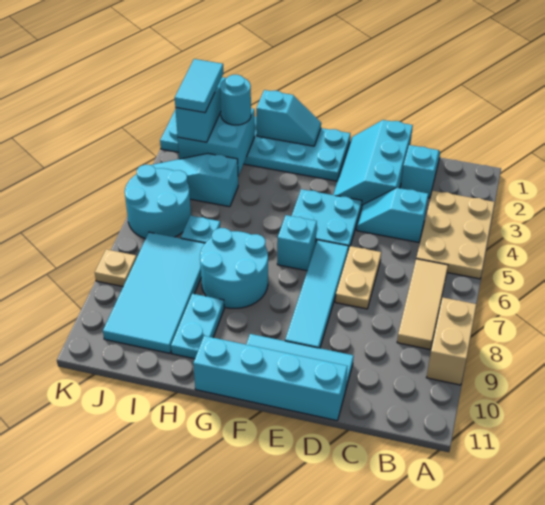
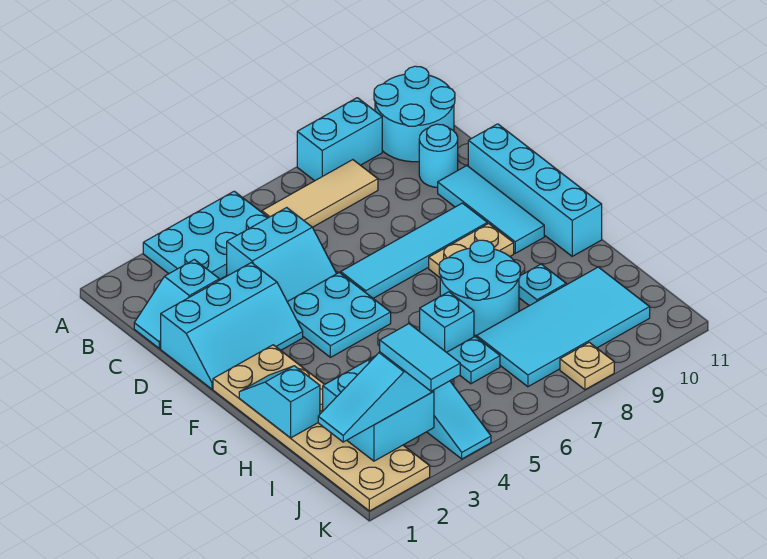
tan 2x3 plate [416,191,495,279] -> cyan 2x3 plate [143,191,268,280]
tan 1x2 brick [426,298,477,385] -> cyan 1x2 brick [297,98,382,181]
cyan 1x2 slope [357,188,428,242] -> cyan 2x2 slope [227,208,336,302]
tan 1x2 plate [335,246,381,309] -> tan 1x2 plate moved to [429,223,514,277]
cyan 2x6 plate [160,109,350,181] -> tan 2x6 plate [213,345,430,511]
cyan 1x1 brick [277,215,317,271] -> cyan 1x1 brick moved to [420,292,474,352]
cyan 1x2 plate [171,294,224,359] -> cyan 1x1 plate [519,264,566,306]
cyan 1x1 round brick [220,75,251,125] -> cyan 1x1 round brick moved to [419,124,458,187]
cyan 1x2 tile [175,59,223,113] -> cyan 1x2 tile turned to [380,324,460,391]
cyan 2x2 round brick [125,165,191,239] -> cyan 2x2 round brick moved to [374,66,455,162]

